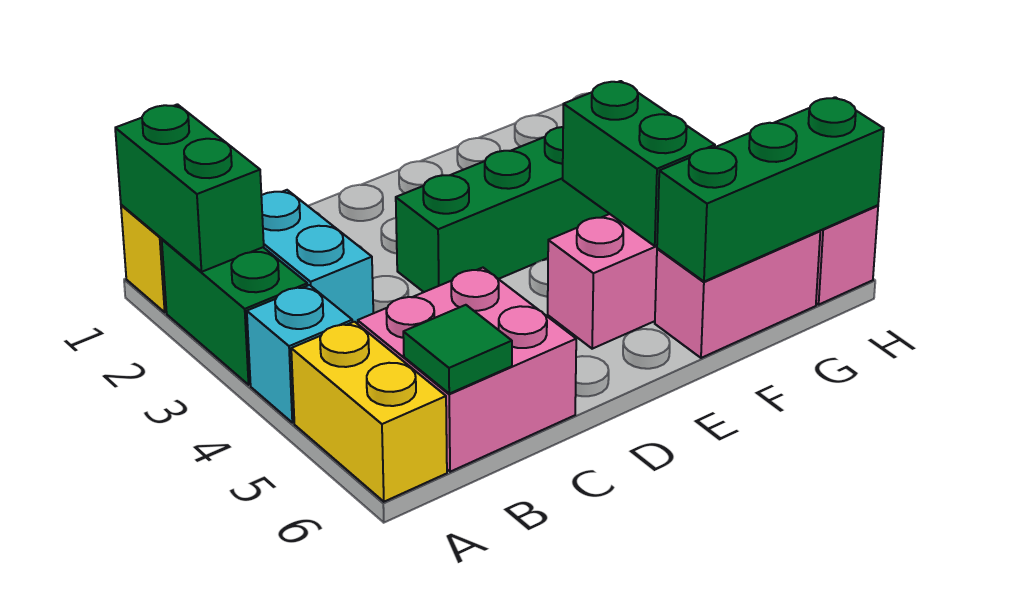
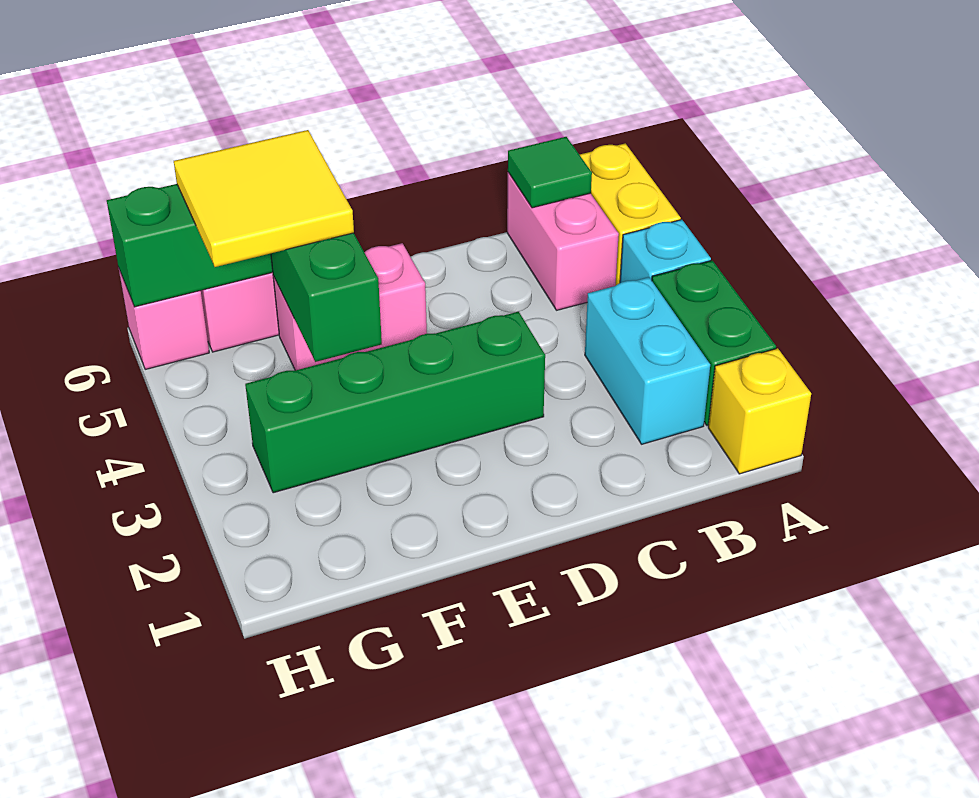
green 1x2 brick [115,104,264,272] -> none
pink 2x2 brick [358,268,576,472] -> pink 1x2 brick [507,172,619,310]
none -> yellow 2x2 tile [174,130,354,267]

